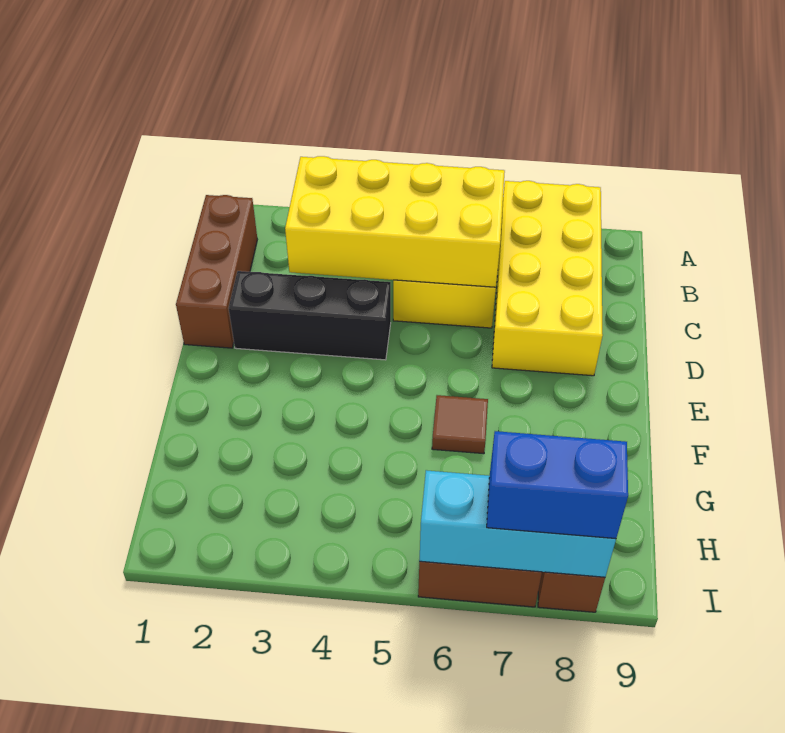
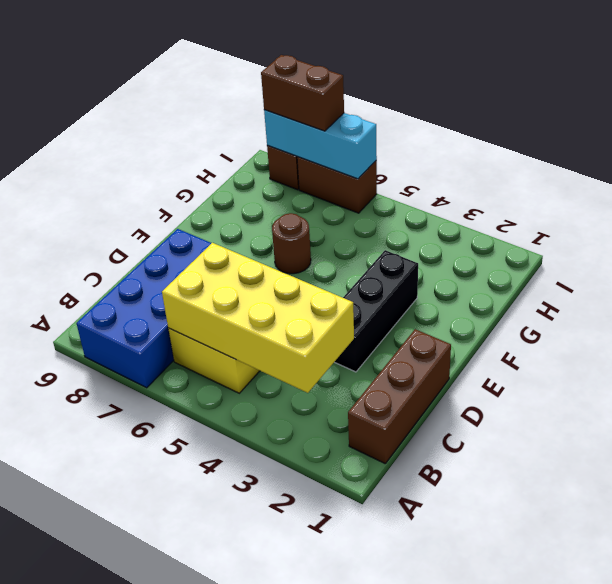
yellow 2x4 brick [492,181,603,376] -> blue 2x4 brick [76,229,211,388]
black 1x3 brick [229,271,391,360] -> black 1x3 brick turned to [335,250,418,372]
brown 1x1 tile [432,395,488,454] -> brown 1x1 round brick [272,213,311,274]
blue 1x2 brick [487,431,628,539] -> brown 1x2 brick [261,55,344,131]

